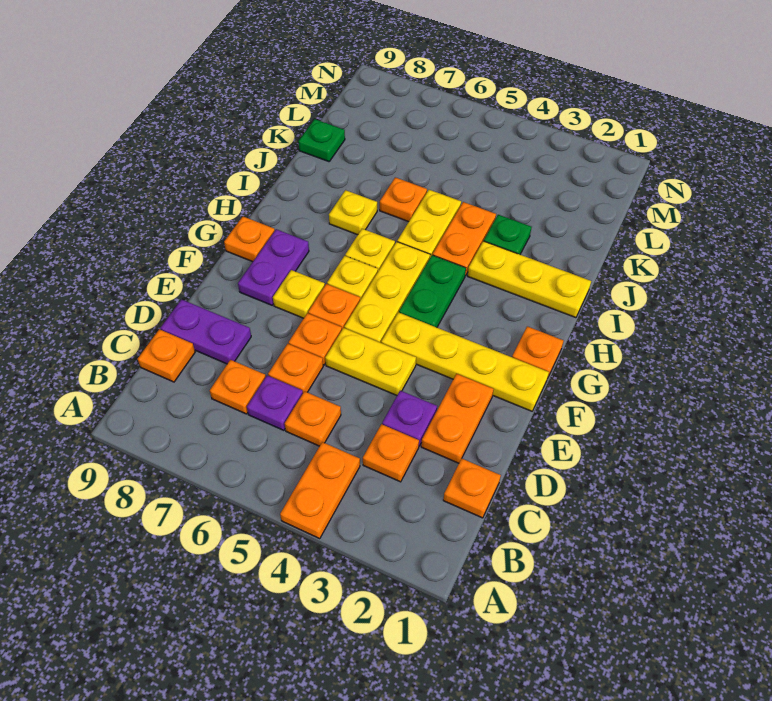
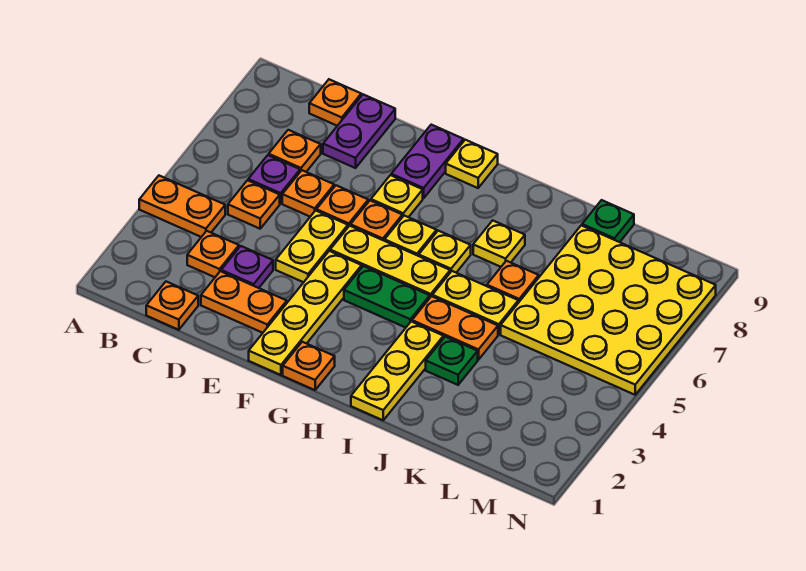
purple 1x2 plate [238,229,309,305] -> purple 1x2 plate turned to [391,125,464,198]
orange 1x1 plate [224,217,275,262] -> yellow 1x1 plate [446,140,498,188]
none -> yellow 4x4 plate [501,225,716,395]

